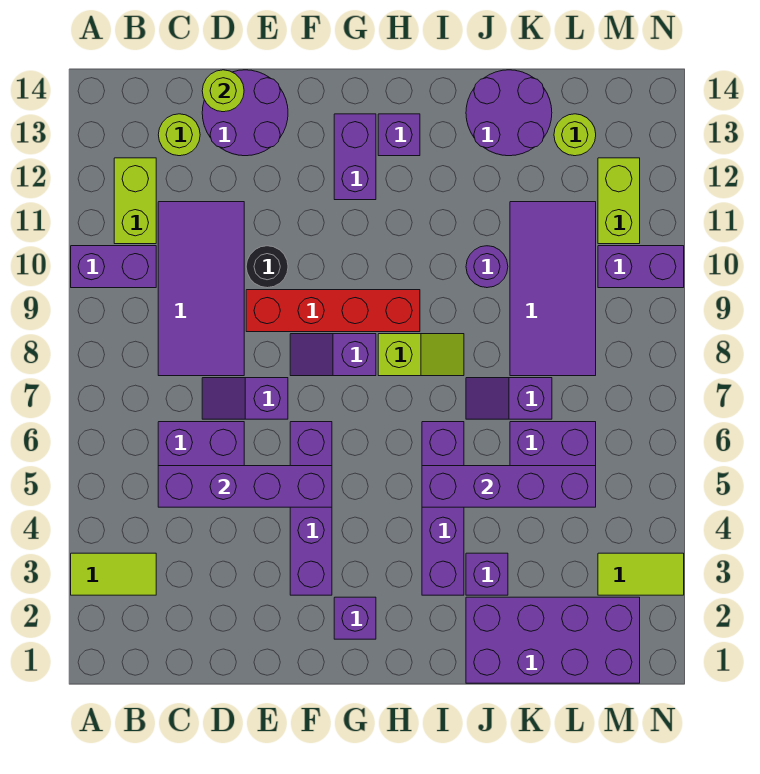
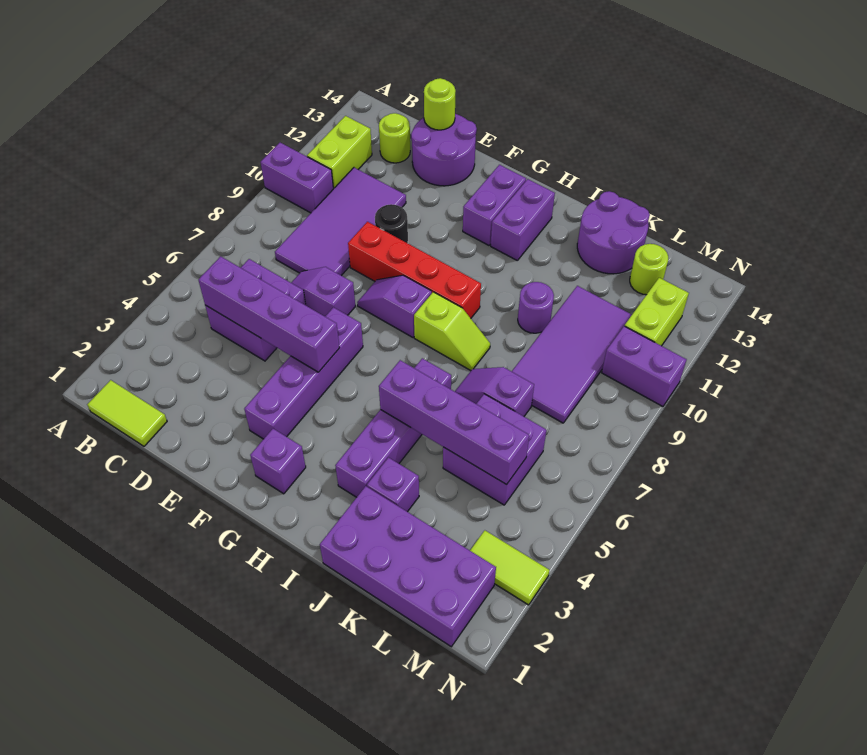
lime 1x2 tile [71,553,156,595] -> lime 1x2 tile moved to [87,380,167,446]
purple 1x1 brick [378,114,420,156] -> purple 1x2 brick [491,179,555,260]

